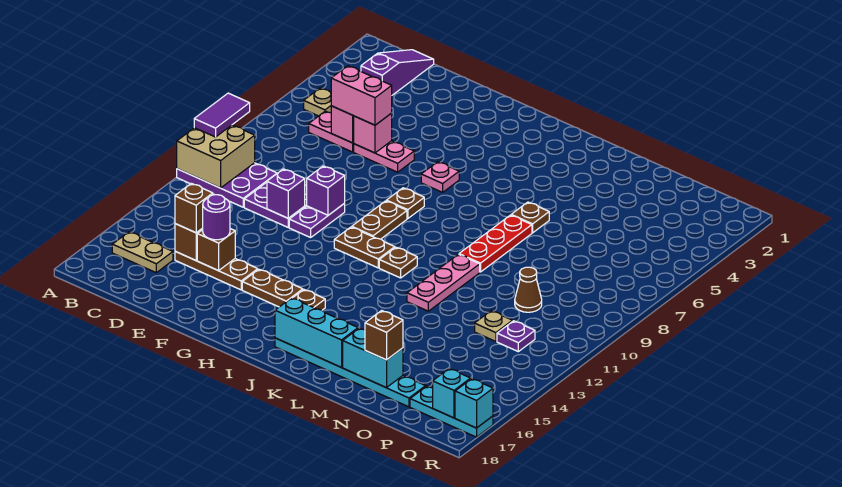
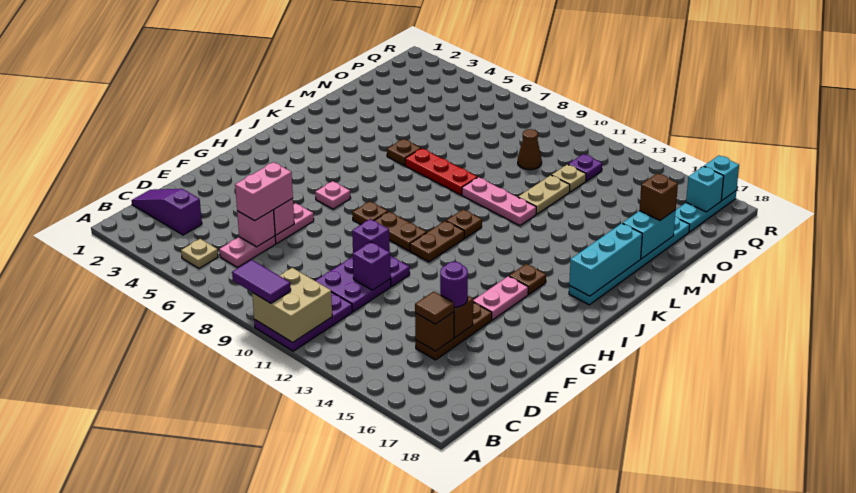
tan 1x2 plate [112,232,173,273] -> tan 1x2 plate moved to [518,175,570,214]
brown 1x1 brick [175,183,213,233] -> brown 1x1 tile [415,291,454,324]
brown 1x2 plate [242,269,303,307] -> pink 1x2 plate [473,276,528,320]

